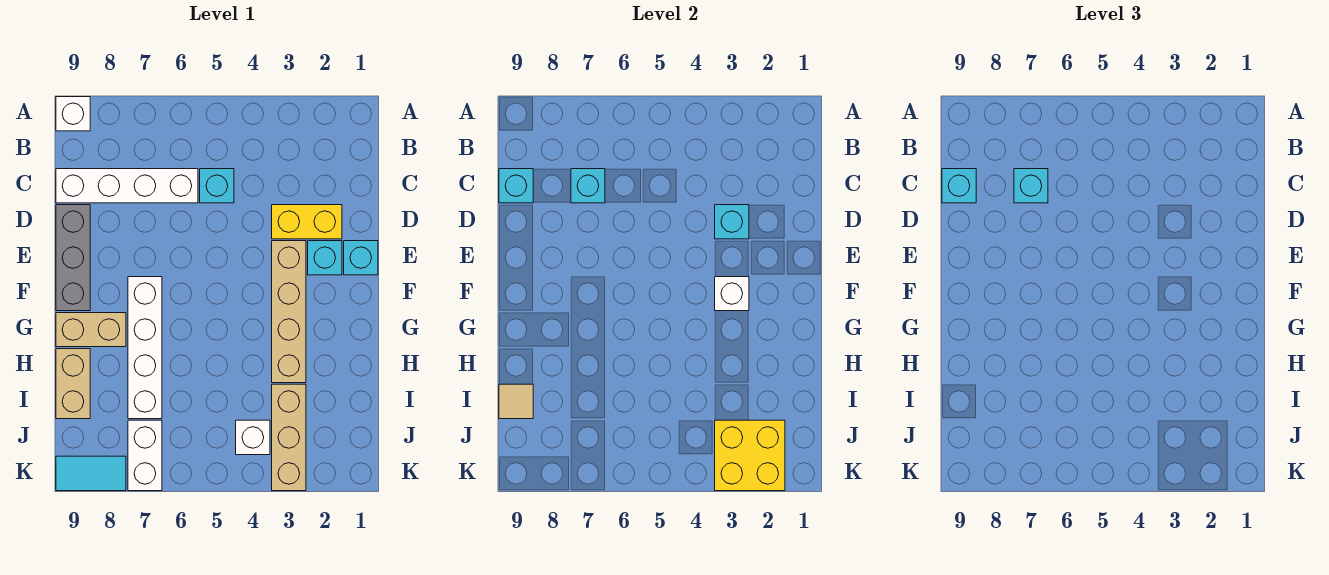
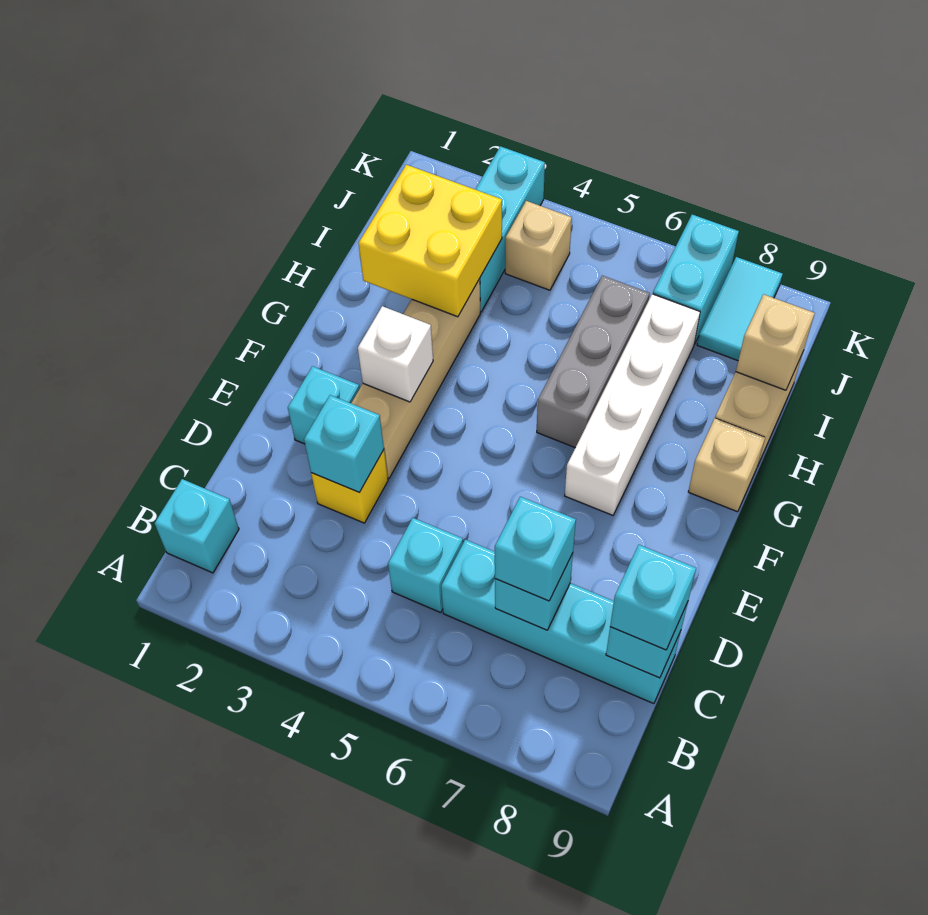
white 1x1 brick [56,97,90,131] -> none
white 1x4 brick [56,169,198,203] -> cyan 1x4 brick [441,540,681,704]
yellow 1x2 brick [272,205,342,239] -> yellow 1x1 brick [311,450,388,523]
grey 1x3 brick [56,205,90,311] -> grey 1x3 brick moved to [537,276,650,448]
cyan 1x1 brick [344,241,378,275] -> cyan 1x1 brick moved to [155,479,239,573]
tan 1x2 brick [56,313,126,347] -> tan 1x1 brick [688,418,765,512]
tan 1x3 brick [272,384,306,491] -> cyan 1x3 brick [475,146,545,312]
tan 1x1 tile [499,384,533,419] -> tan 1x1 brick [736,294,815,390]
yellow 2x2 brick [715,420,785,491] -> yellow 2x2 brick moved to [359,165,502,317]
white 1x1 brick [236,420,270,455] -> tan 1x1 brick [505,201,572,290]
white 1x2 brick [128,420,162,491] -> cyan 1x2 brick [653,215,739,344]
cyan 1x2 tile [56,456,126,491] -> cyan 1x2 tile turned to [697,257,783,361]

